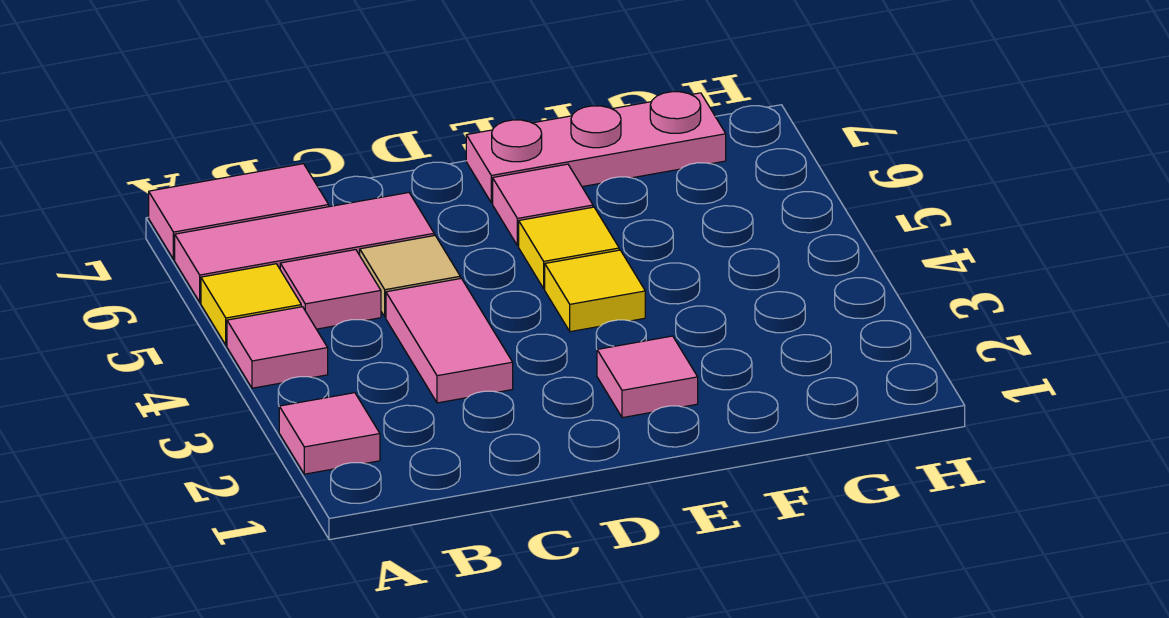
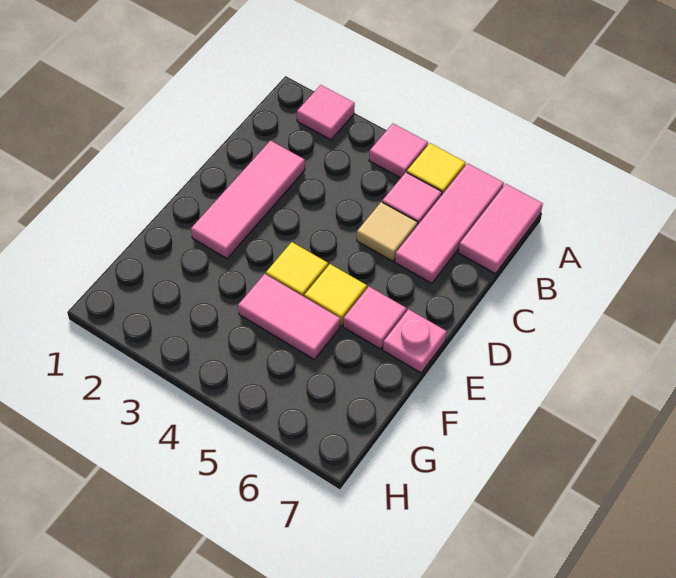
pink 1x2 tile [386,278,513,403] -> pink 1x2 tile moved to [238,274,340,360]
pink 1x1 tile [597,336,698,418] -> pink 1x3 tile [191,141,305,259]
pink 1x3 plate [466,92,726,203] -> pink 1x1 plate [383,309,447,373]

